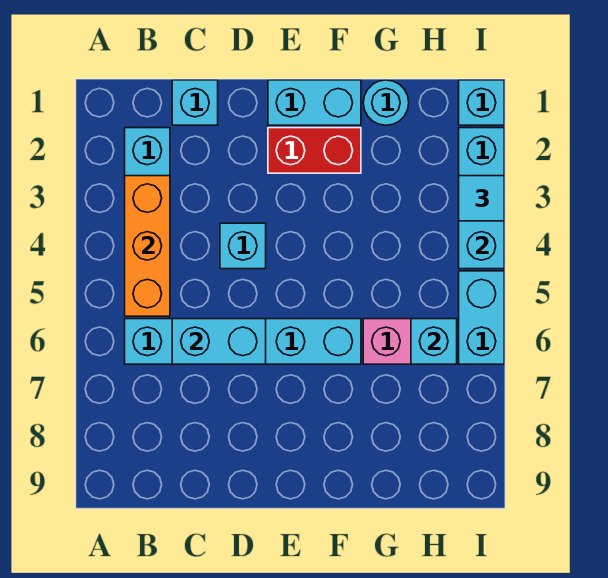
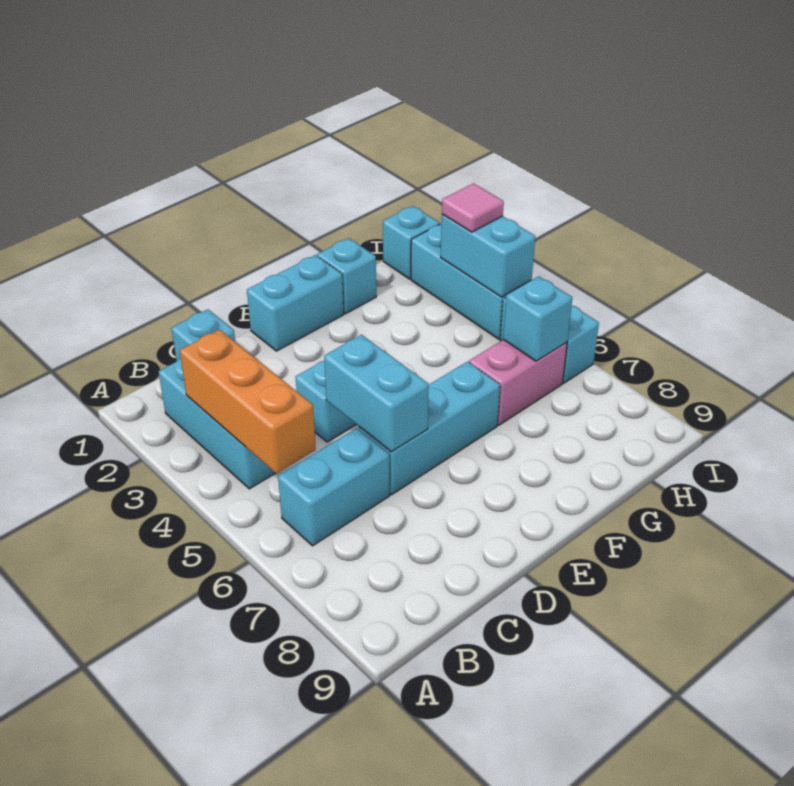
cyan 1x2 brick [172,319,266,364] -> cyan 1x2 brick turned to [324,335,429,452]
red 1x2 brick [268,128,361,173] -> none
cyan 1x1 round brick [363,80,409,125] -> cyan 1x1 brick [317,238,376,314]
cyan 1x1 tile [459,176,504,221] -> pink 1x1 tile [442,183,504,232]

